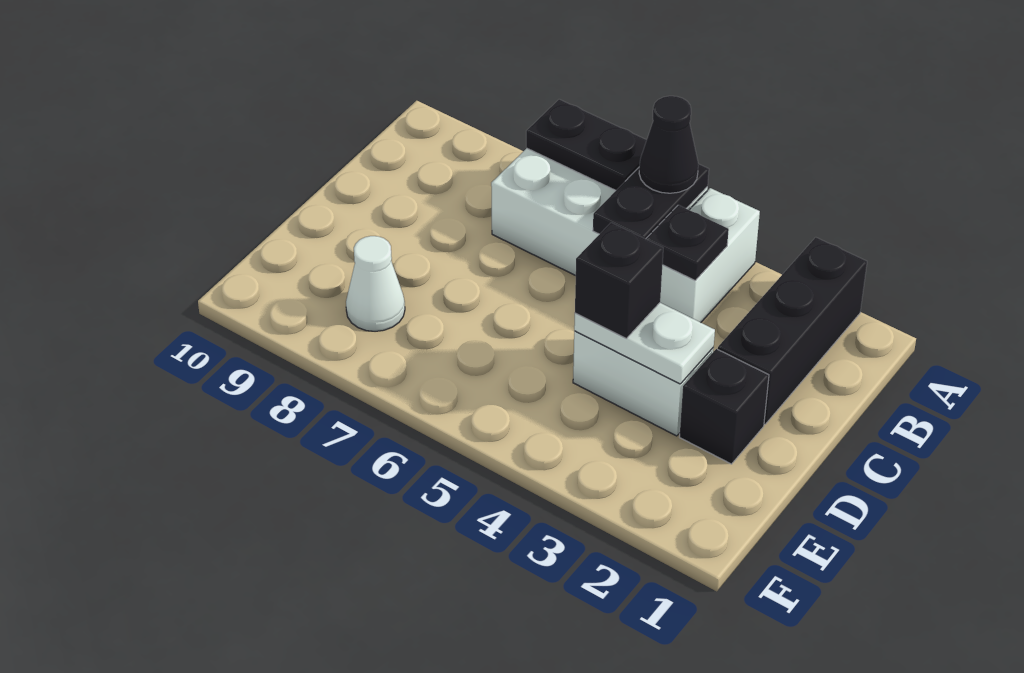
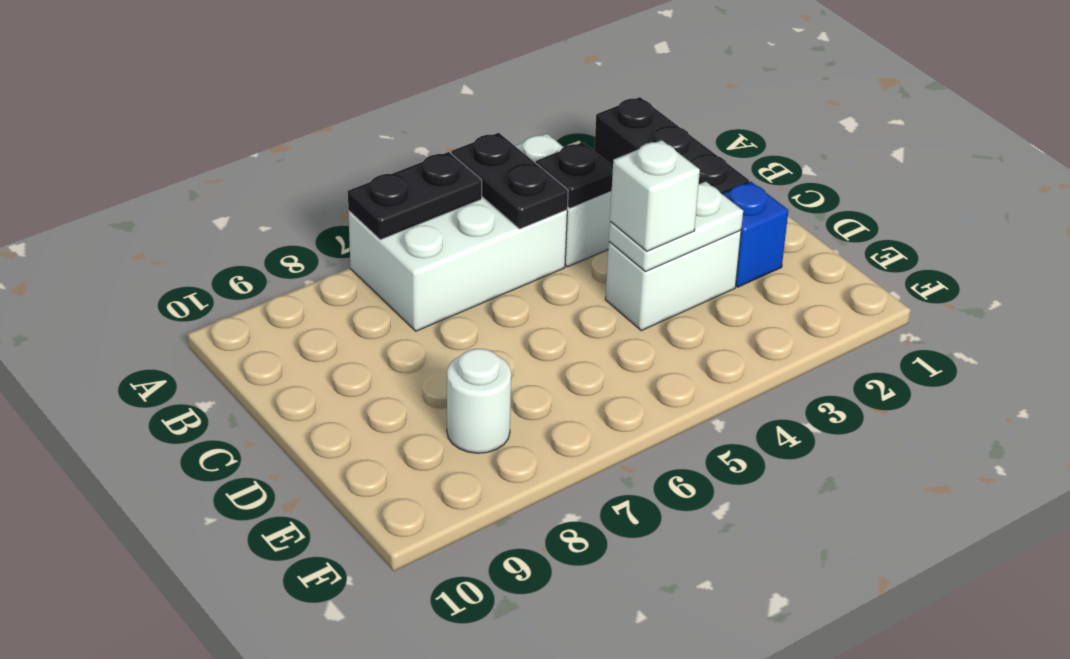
black 1x1 cone [639,96,698,193] -> none
black 1x1 brick [680,349,769,464] -> blue 1x1 brick [723,182,789,287]
black 1x1 brick [575,223,663,338] -> white 1x1 brick [610,140,700,251]
white 1x1 cone [346,236,405,331] -> white 1x1 round brick [447,349,511,453]

